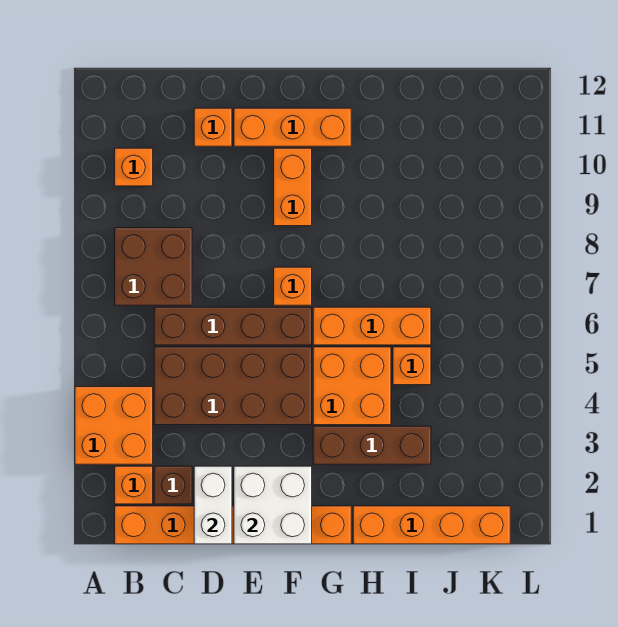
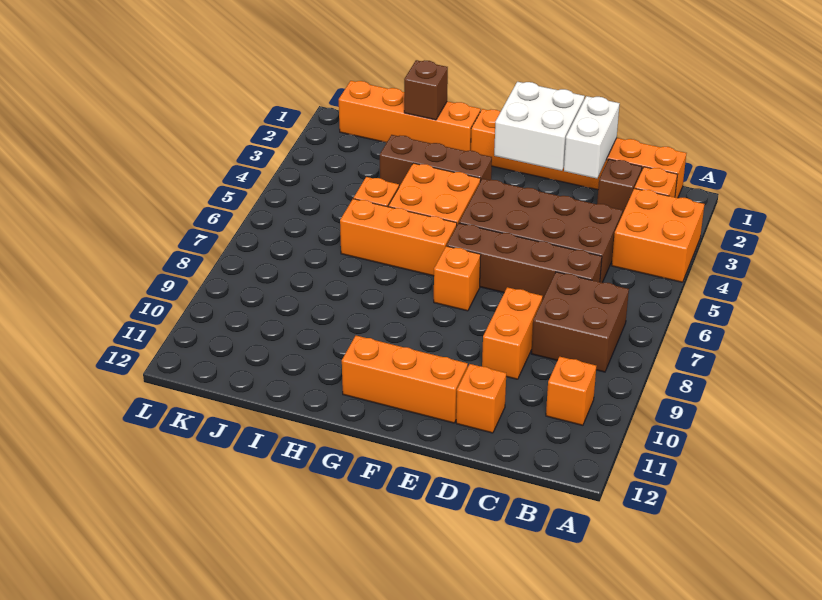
orange 1x2 brick [274,148,312,226] -> orange 1x2 brick moved to [482,287,543,379]
none -> brown 1x1 brick [404,60,448,120]

